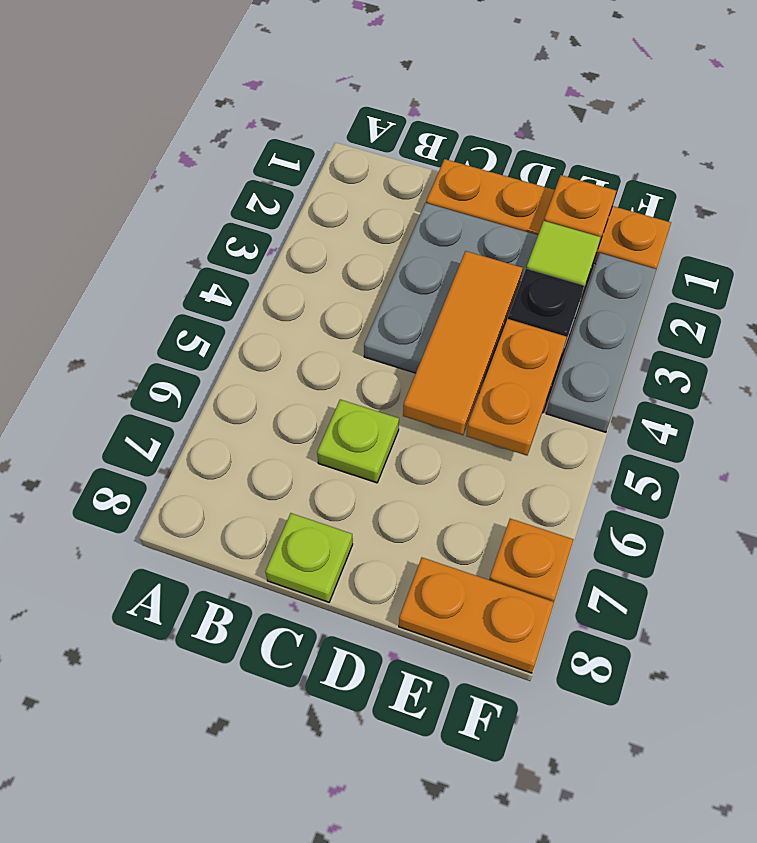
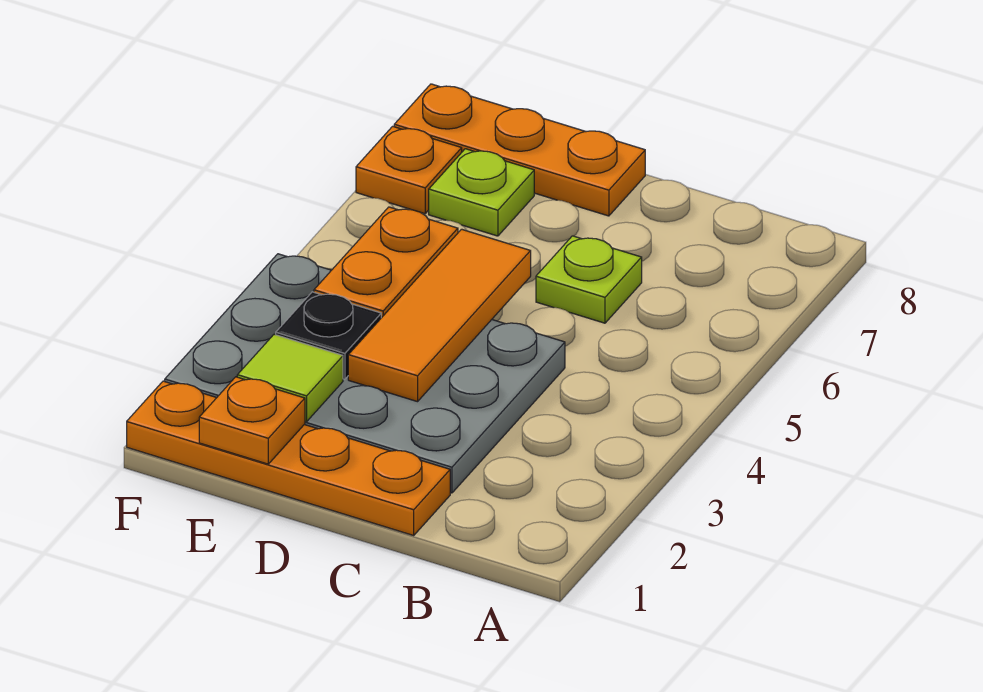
lime 1x1 plate [265,513,353,602] -> lime 1x1 plate moved to [429,149,534,236]
orange 1x2 plate [399,558,554,673] -> orange 1x3 plate [394,84,645,216]

